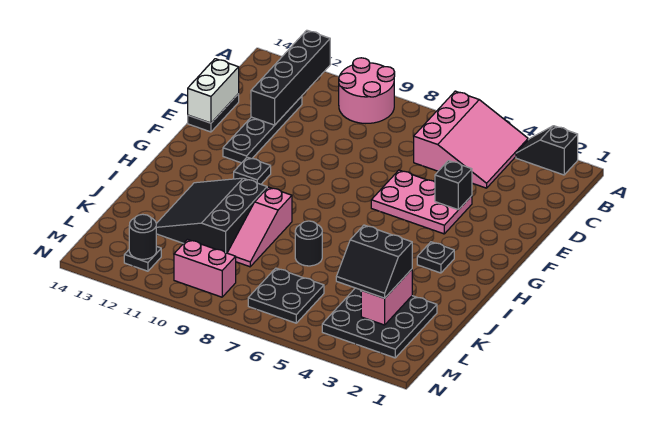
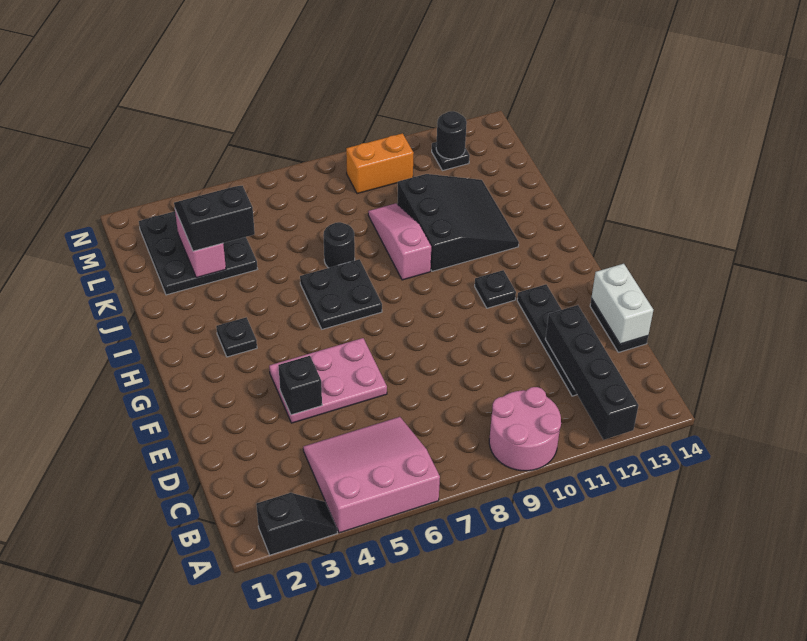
pink 3x3 slope [414,91,528,188] -> pink 3x3 slope turned to [303,417,440,533]
black 2x2 plate [248,268,324,323] -> black 2x2 plate moved to [300,259,382,329]
pink 1x2 brick [174,240,236,297] -> orange 1x2 brick [346,133,414,194]

